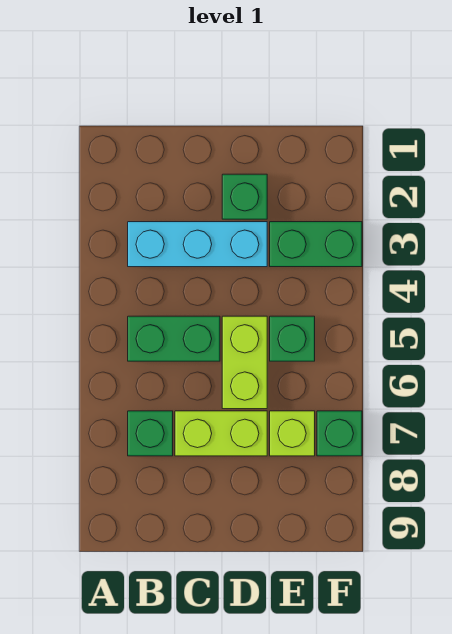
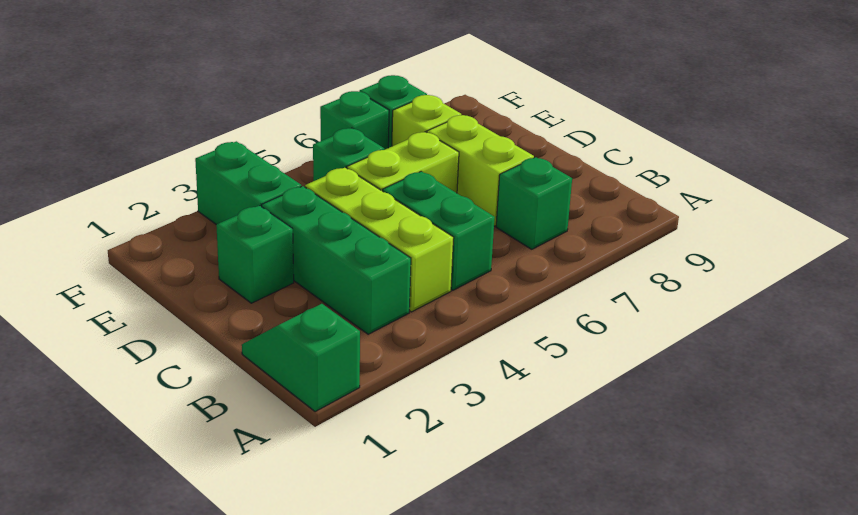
none -> green 1x2 slope [242,304,360,412]
cyan 1x3 brick [128,222,267,267] -> green 1x3 brick [262,186,411,334]
none -> lime 1x3 brick [305,167,454,312]
none -> green 1x1 brick [320,91,389,150]

